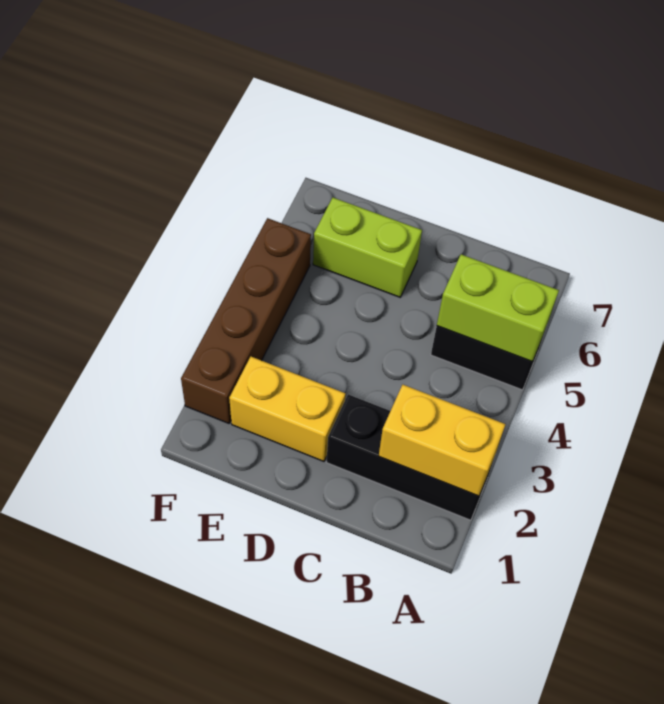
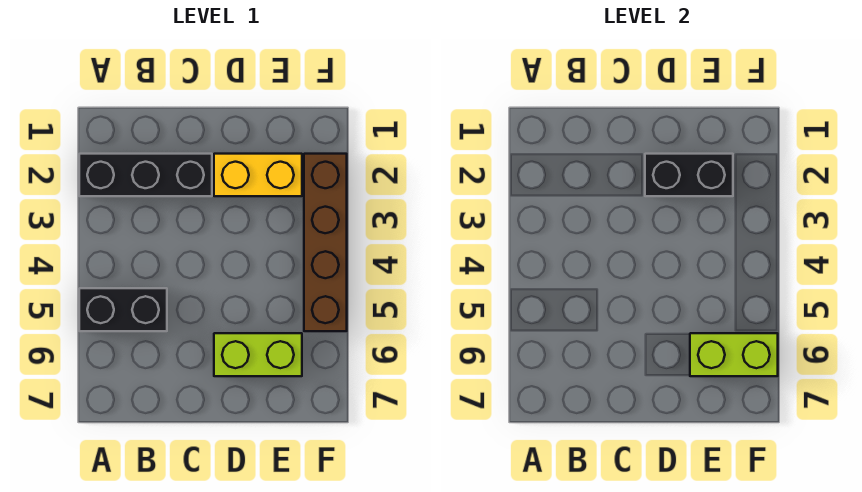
yellow 1x2 brick [379,385,506,496] -> none
lime 1x2 brick [437,254,559,361] -> lime 1x2 brick moved to [690,333,778,376]
none -> black 1x2 brick [645,154,733,196]

